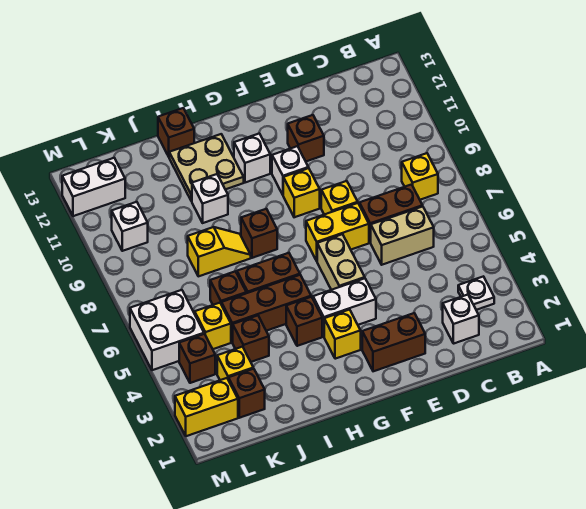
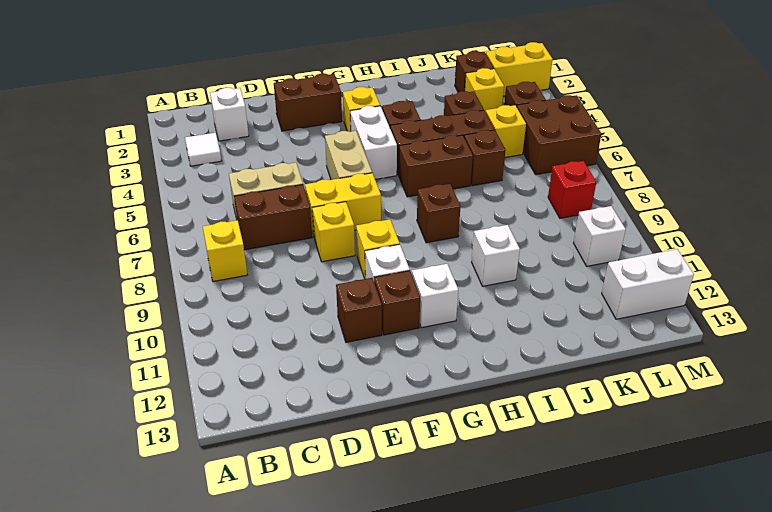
white 1x1 plate [458,276,494,310] -> white 1x1 tile [185,133,221,166]
white 1x2 brick [313,278,376,336] -> white 1x2 brick turned to [350,106,397,179]
tan 2x2 plate [169,134,244,201] -> none
yellow 1x2 slope [188,227,251,276] -> none
brown 1x1 brick [158,108,194,156] -> brown 1x1 brick moved to [374,271,420,335]
white 2x2 brick [130,290,204,370] -> brown 2x2 brick [517,95,601,175]
none -> red 1x1 brick [548,161,596,218]

